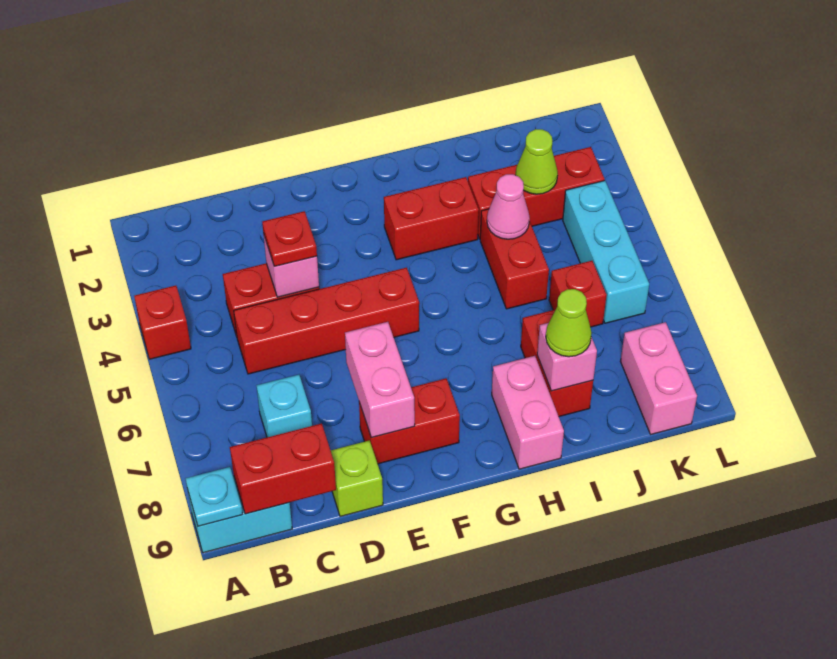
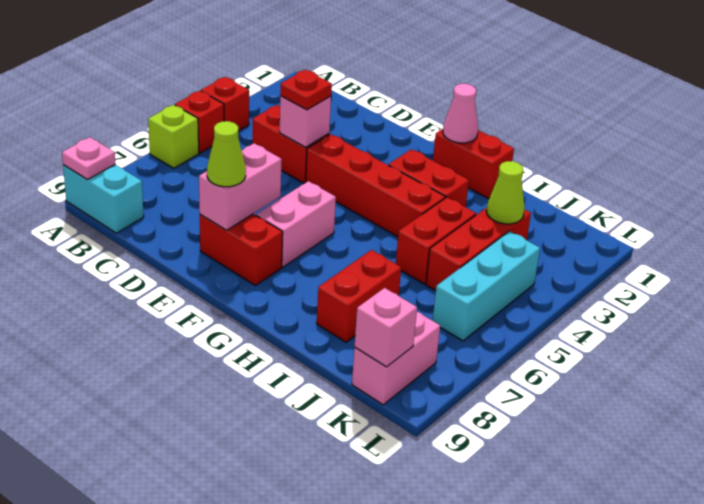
cyan 1x1 plate [186,467,243,526] -> pink 1x1 plate [62,137,115,180]
red 1x2 brick [230,424,336,514] -> red 1x2 brick moved to [433,129,514,198]
red 1x4 brick [234,268,419,374] -> red 1x4 brick moved to [306,134,445,237]
cyan 1x1 brick [256,375,312,437] -> none
lime 1x1 brick [331,440,383,516] -> lime 1x1 brick moved to [148,105,199,168]
pink 1x2 brick [492,356,564,469] -> pink 1x2 brick moved to [256,181,336,267]
red 1x3 brick [468,147,605,239] -> red 1x3 brick turned to [426,207,531,291]
pink 1x1 cone [487,174,530,239] -> pink 1x1 cone moved to [443,84,478,143]
pink 1x1 brick [537,323,597,391] -> pink 1x1 brick moved to [354,288,417,367]
lime 1x1 cone [546,289,592,357] -> lime 1x1 cone moved to [207,121,246,187]
red 1x1 brick [549,261,607,327] -> red 1x1 brick moved to [175,91,224,153]

